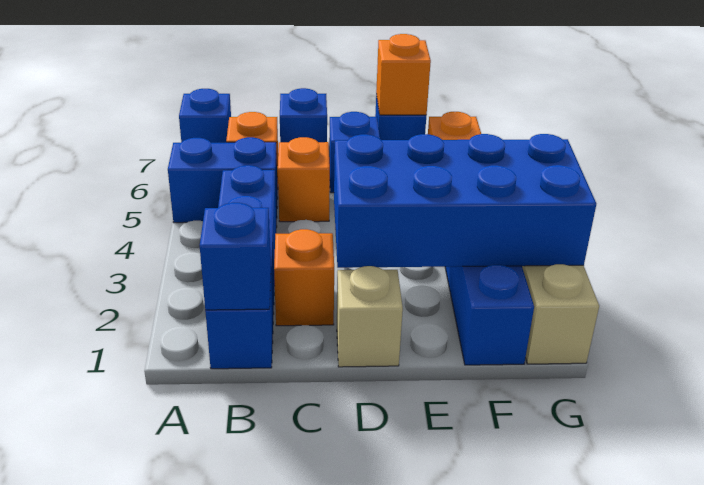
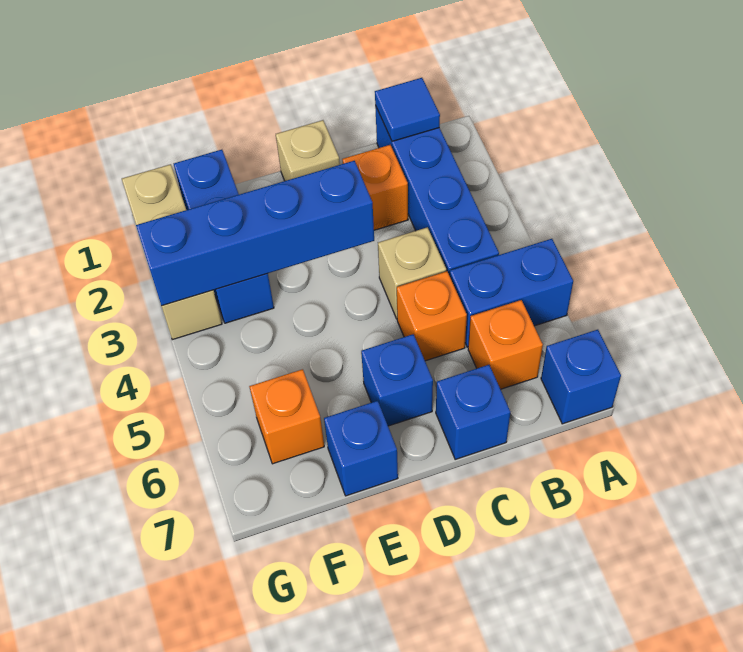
blue 1x1 brick [200,203,271,310] -> blue 1x1 tile [375,78,440,141]
none -> tan 1x1 brick [378,227,446,319]
blue 2x4 brick [334,134,596,268] -> blue 1x4 brick [136,161,374,306]
orange 1x1 brick [376,34,431,115] -> none

